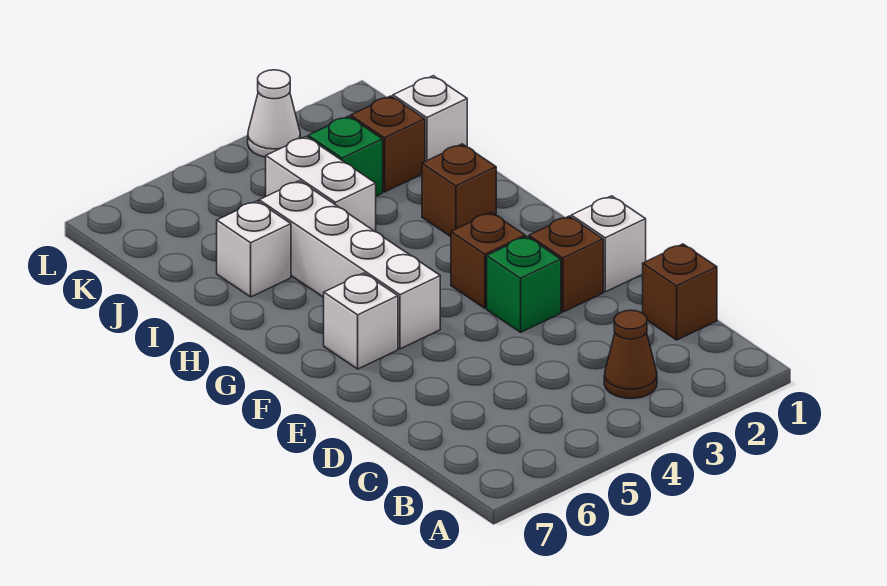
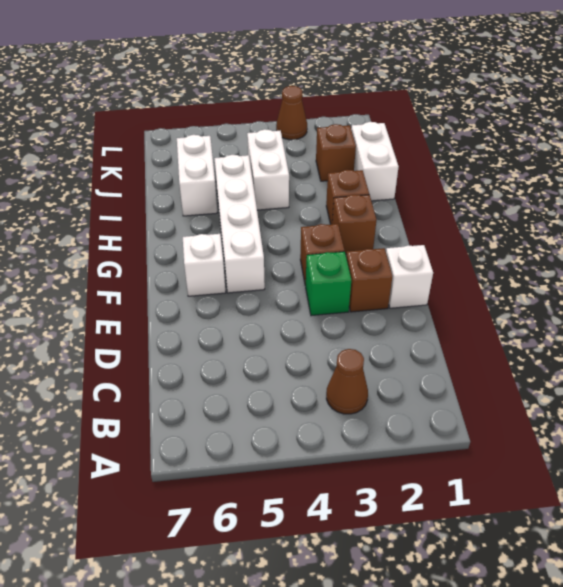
brown 1x1 brick [643,244,717,340] -> brown 1x1 brick moved to [332,195,377,254]
white 1x1 brick [217,201,291,297] -> white 1x2 brick [177,135,217,216]
white 1x1 brick [393,76,467,161] -> white 1x2 brick [351,122,399,201]
green 1x1 brick [308,116,383,196] -> none
white 1x1 cone [248,70,300,157] -> brown 1x1 cone [276,86,307,140]

